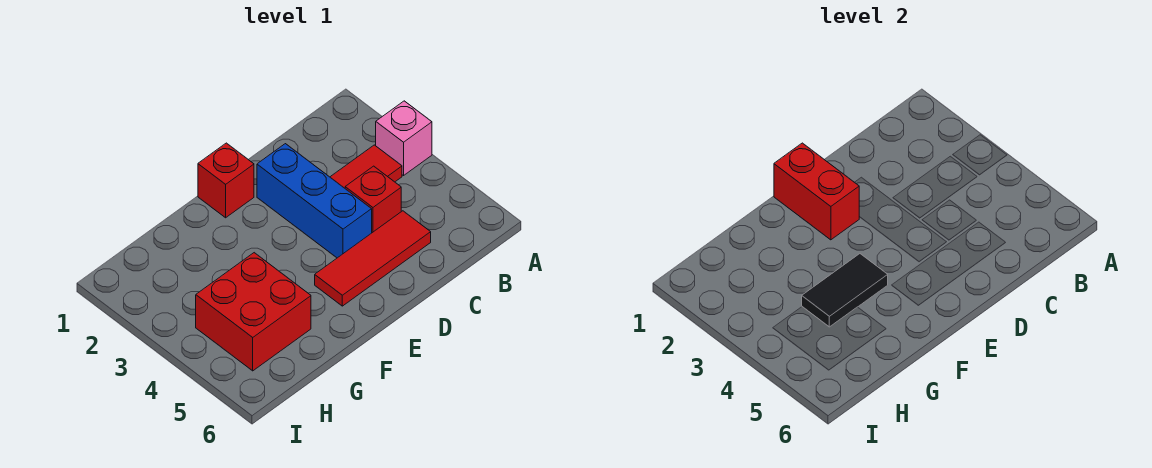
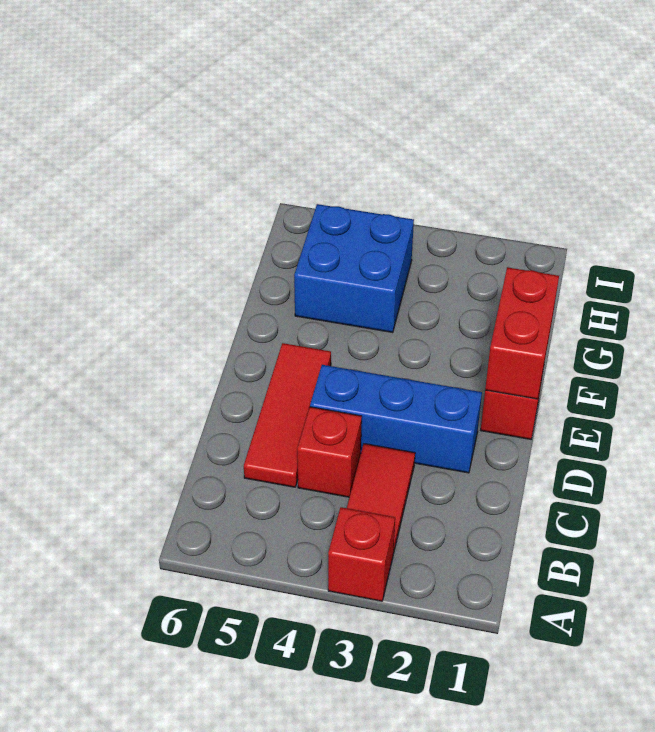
pink 1x1 brick [376,101,432,175] -> red 1x1 brick [328,507,395,601]
red 1x2 brick [774,143,859,240] -> red 1x2 brick turned to [485,267,559,399]
black 1x2 tile [802,254,888,327] -> none
red 2x2 brick [196,253,311,371] -> blue 2x2 brick [294,204,414,332]

